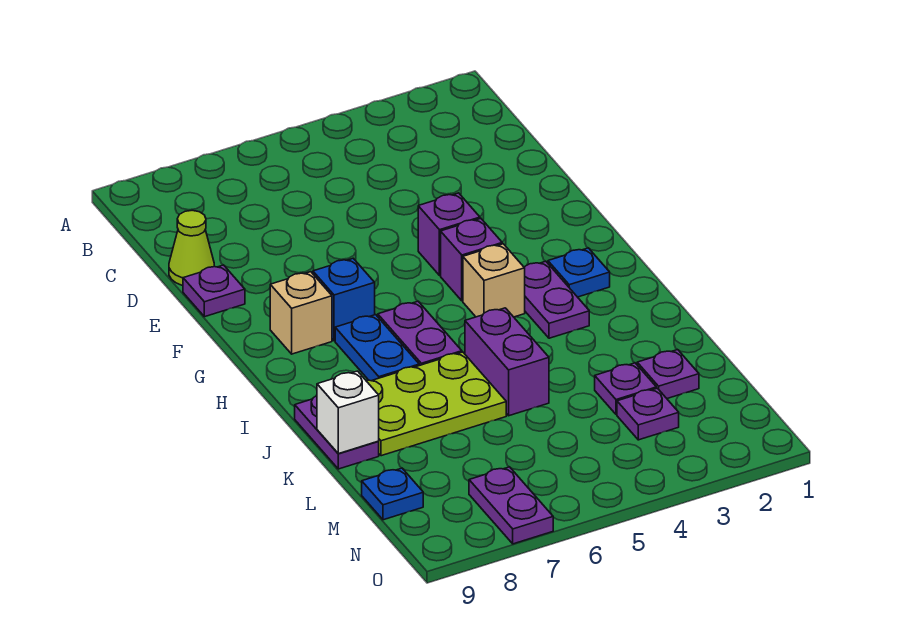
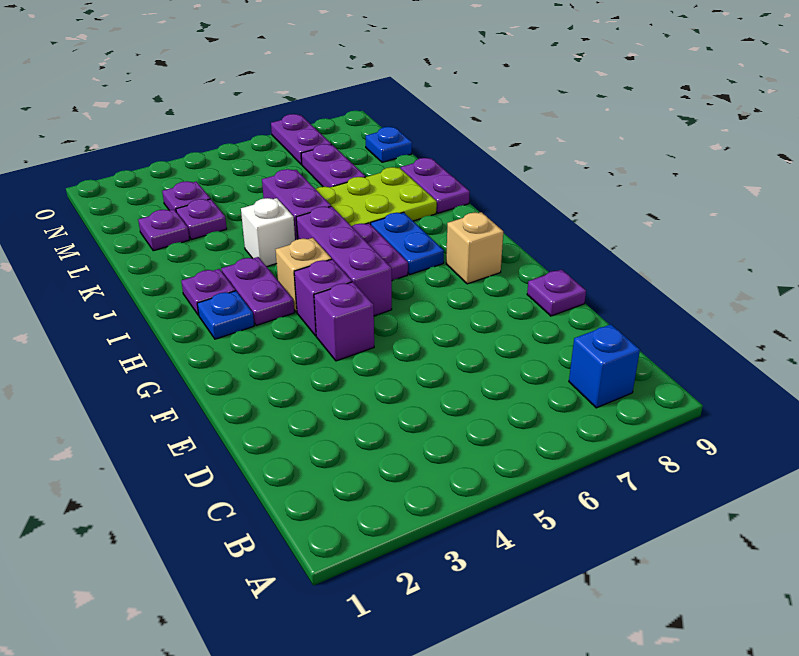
lime 1x1 cone [169,210,214,285] -> none
none -> purple 1x3 brick [296,206,392,316]
blue 1x1 brick [313,258,375,341] -> blue 1x1 brick moved to [569,324,640,408]
none -> purple 1x1 plate [181,269,235,315]
white 1x1 brick [317,371,379,454] -> white 1x1 brick moved to [241,198,295,267]
none -> purple 1x2 plate [301,144,365,187]

